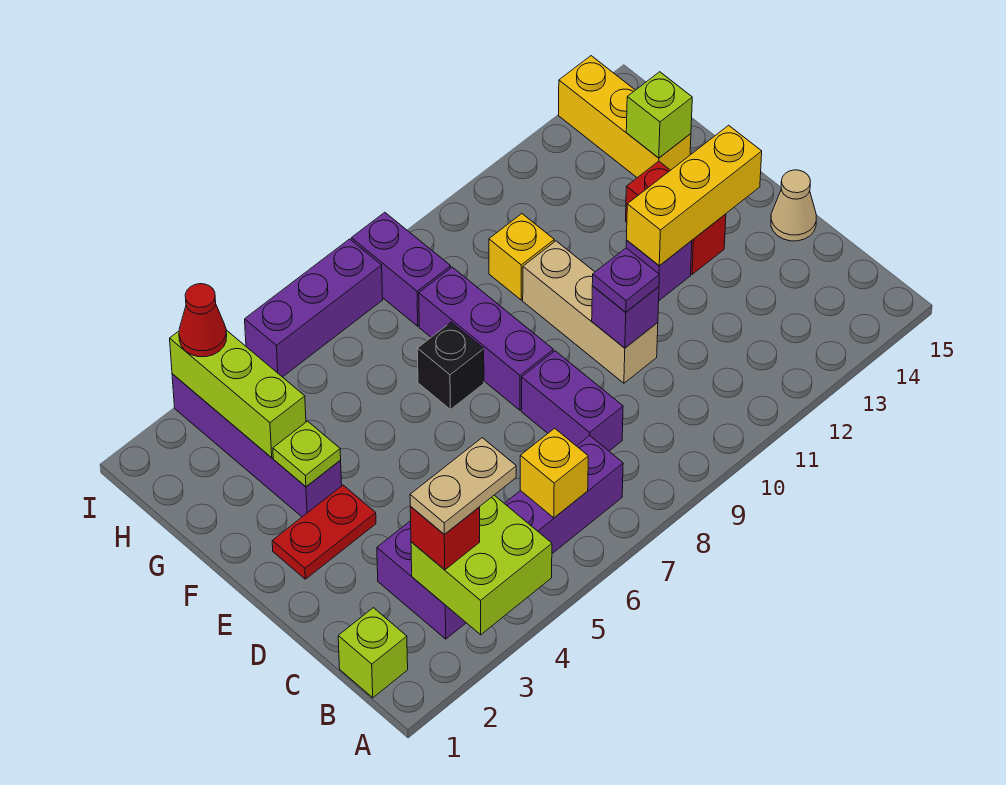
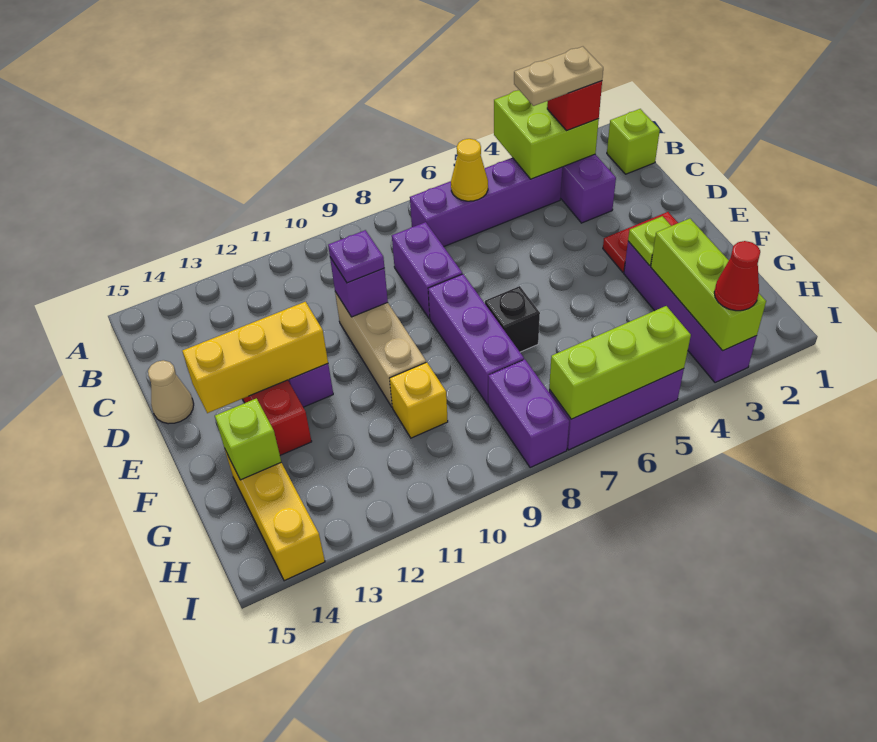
yellow 1x1 brick [520,428,588,518] -> yellow 1x1 cone [451,139,488,201]
none -> lime 1x3 brick [549,306,691,419]

